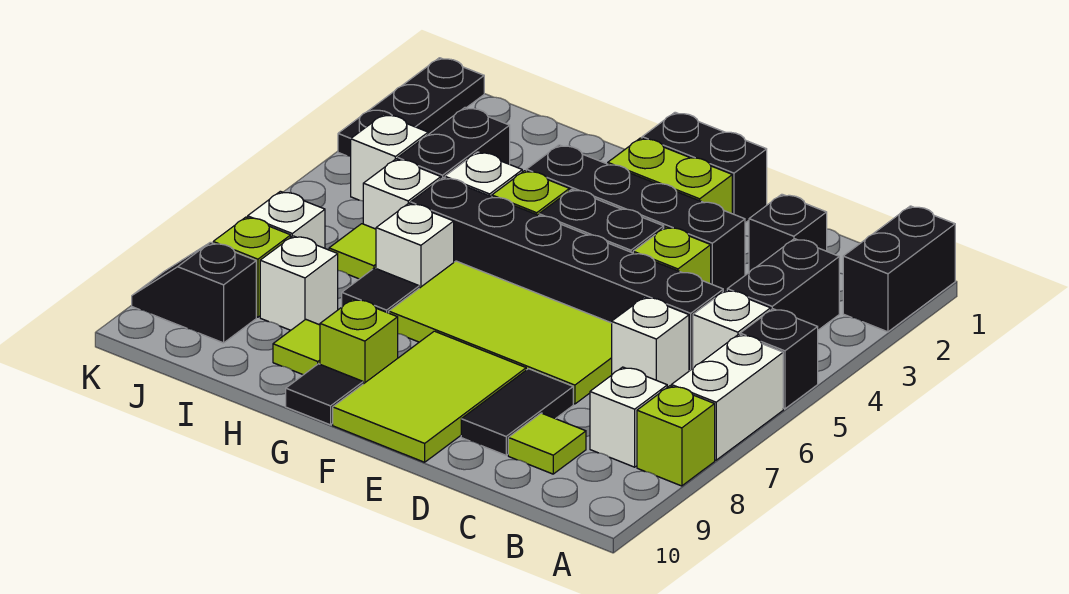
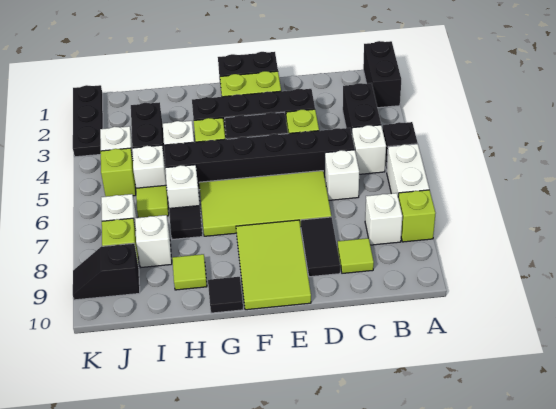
black 1x1 brick [749,194,827,272] -> none
lime 1x1 brick [320,299,398,384] -> lime 1x1 brick moved to [101,148,136,197]

